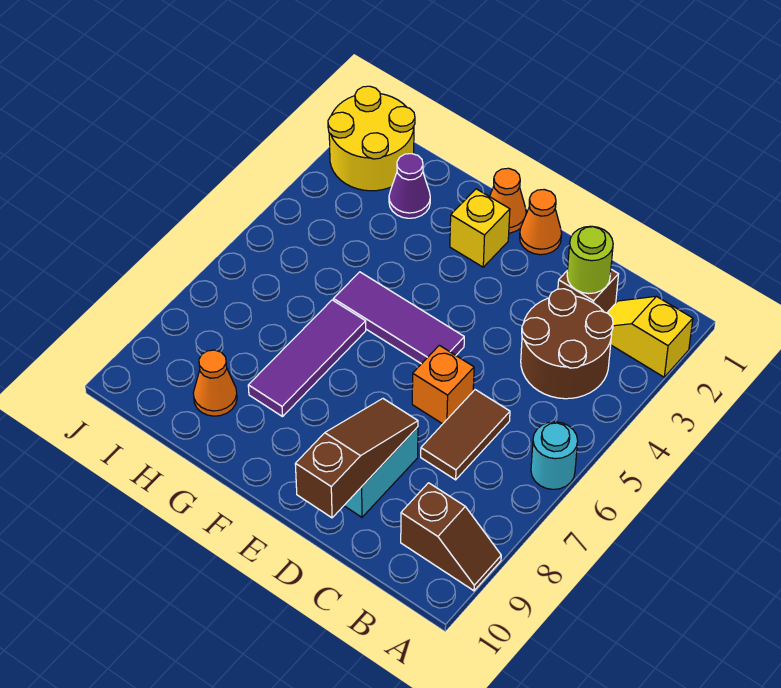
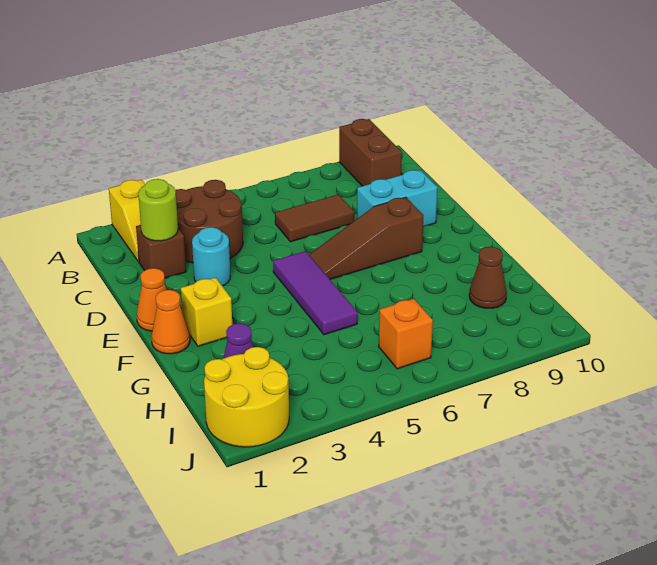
cyan 1x1 round brick [531,422,578,489] -> cyan 1x1 round brick moved to [192,227,230,286]
brown 1x2 slope [401,483,501,591] -> brown 1x2 brick [339,119,402,186]
orange 1x1 brick [412,345,474,424] -> orange 1x1 brick moved to [379,299,433,369]
brown 1x3 slope [295,399,418,518] -> brown 1x3 slope moved to [309,197,424,279]
purple 1x3 tile [248,300,366,417] -> none
orange 1x1 cone [193,350,237,416] -> brown 1x1 cone [469,247,507,308]

